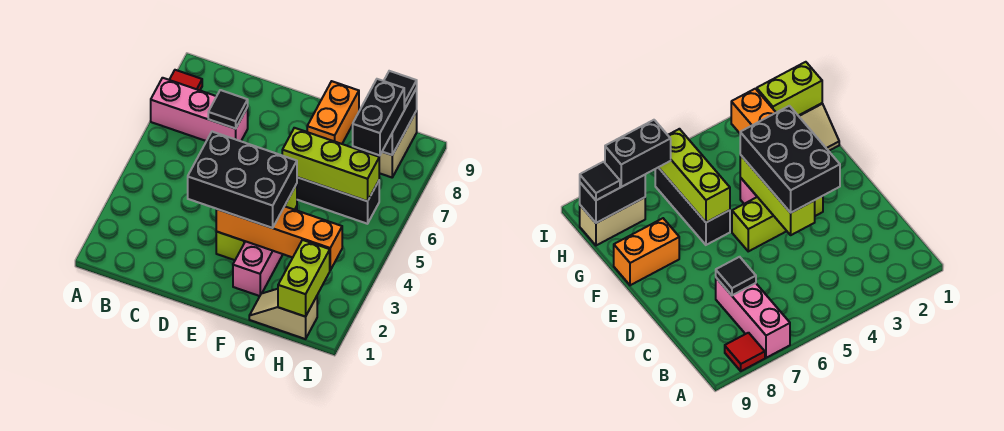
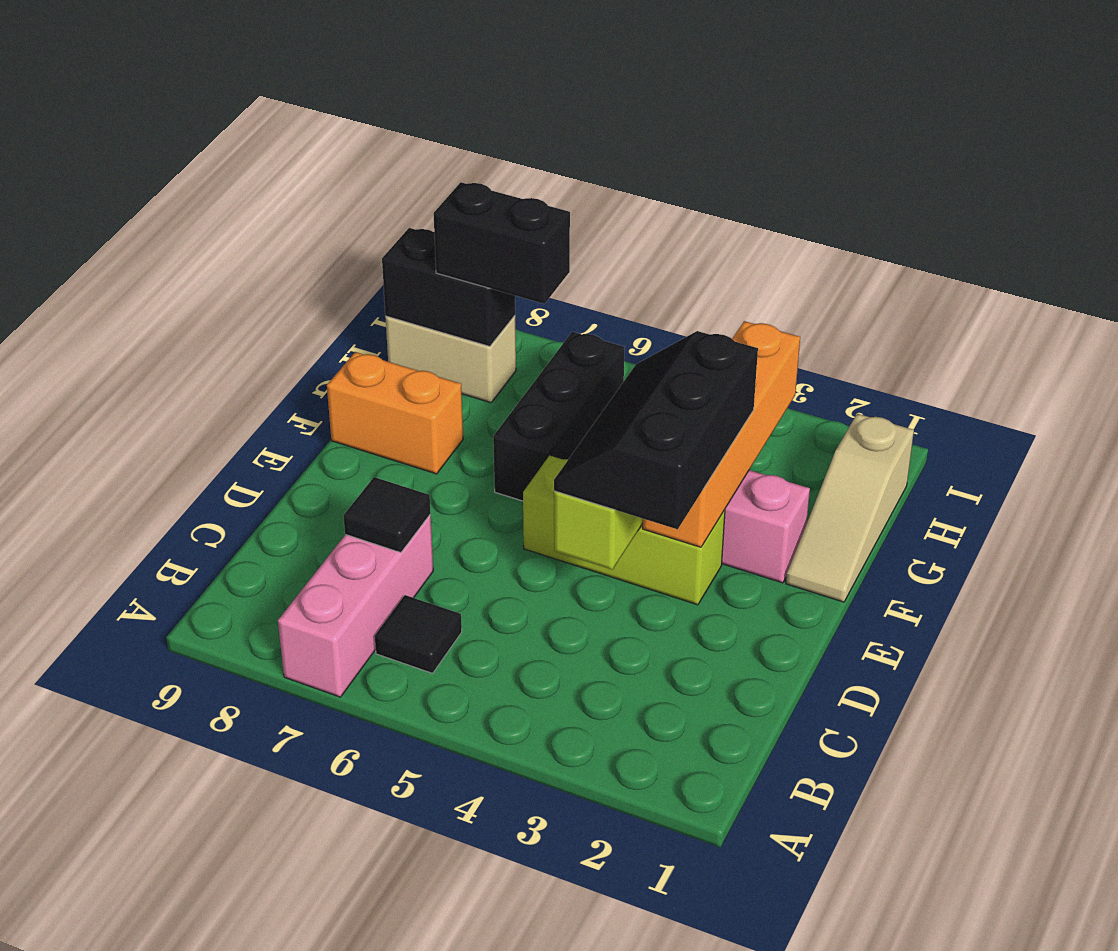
red 1x1 tile [169,70,202,90] -> none
black 2x3 brick [188,132,297,228] -> black 2x3 slope [554,331,758,529]
lime 1x3 brick [282,128,379,201] -> none
tan 1x2 slope [249,289,317,339] -> tan 1x3 slope [786,414,914,602]
lime 1x2 brick [278,240,330,317] -> none
black 1x1 tile [384,71,417,109] -> black 1x1 tile moved to [375,595,462,673]

